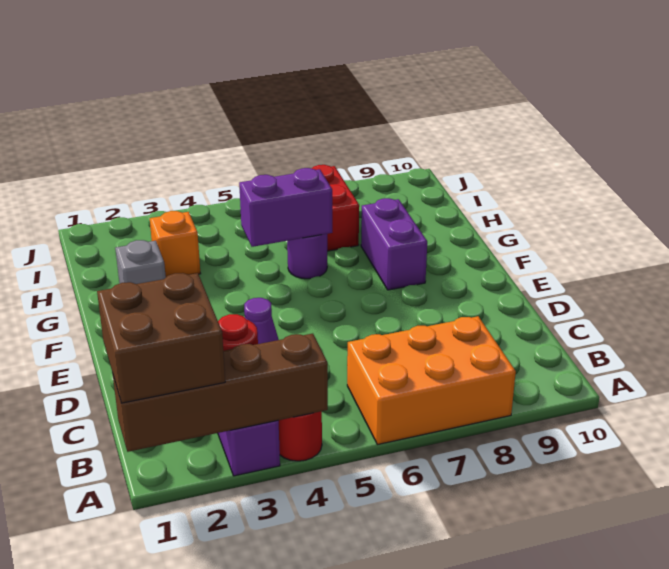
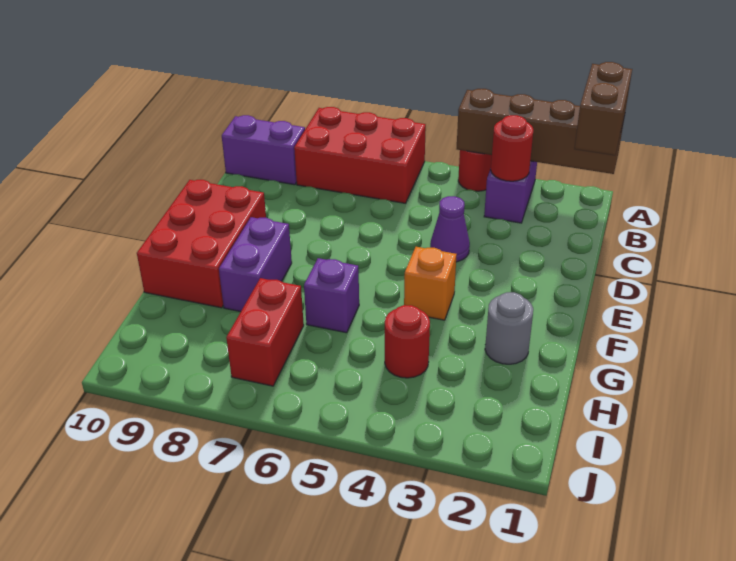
brown 2x2 brick [97,273,225,403] -> brown 1x2 brick [574,62,632,155]
orange 2x3 brick [347,316,516,445] -> red 2x3 brick [294,107,426,203]
none -> red 2x3 brick [137,180,266,308]
grey 1x1 brick [115,240,166,284] -> grey 1x1 round brick [485,292,533,364]
purple 1x2 brick [239,168,332,247] -> purple 1x2 brick moved to [222,115,305,185]
purple 1x1 round brick [287,234,327,279] -> purple 1x1 brick [304,258,359,333]
orange 1x1 brick [150,211,201,277] -> orange 1x1 brick moved to [404,247,457,320]
none -> red 1x1 round brick [385,305,430,378]

